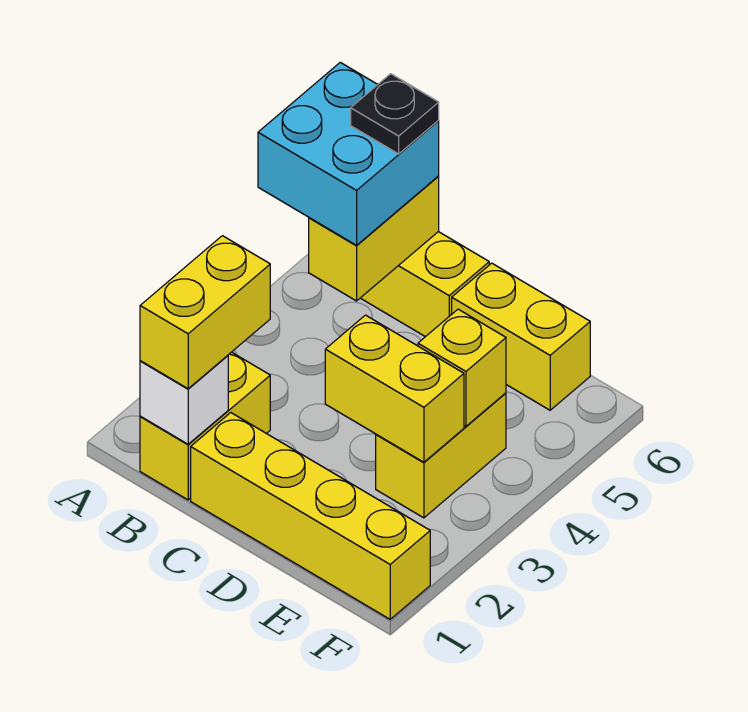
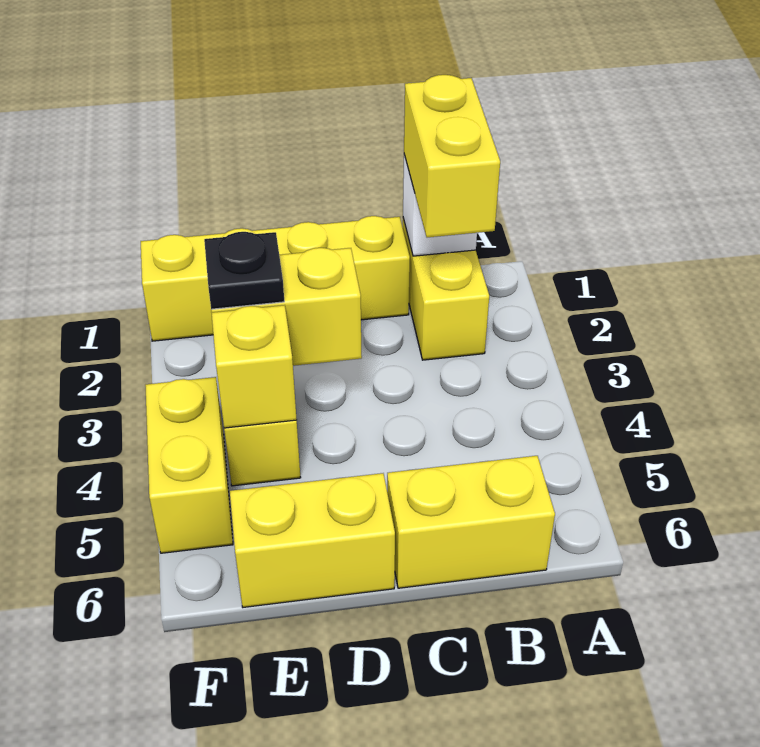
cyan 2x2 brick [258,62,439,245] -> none
yellow 1x2 brick [309,176,439,301] -> yellow 1x2 brick moved to [145,377,233,553]
black 1x1 plate [351,74,439,154] -> black 1x1 plate moved to [204,232,284,309]

